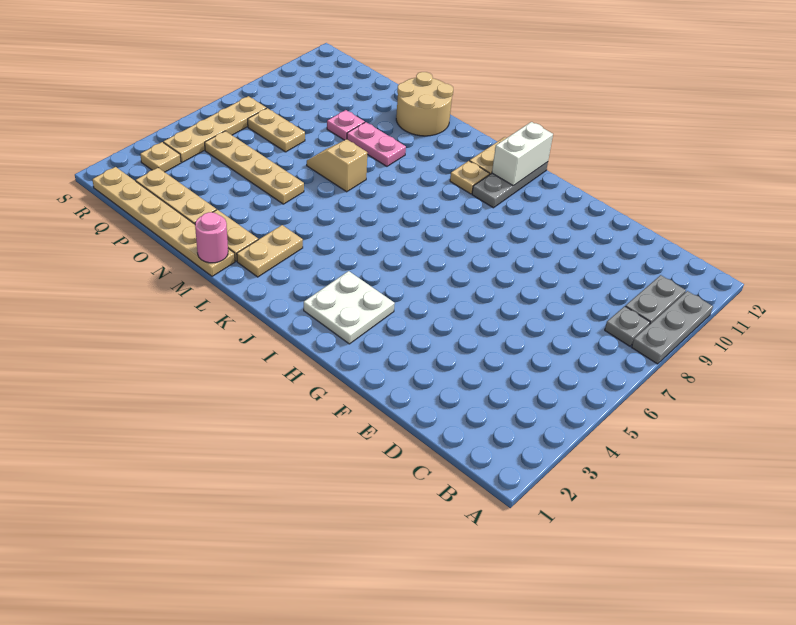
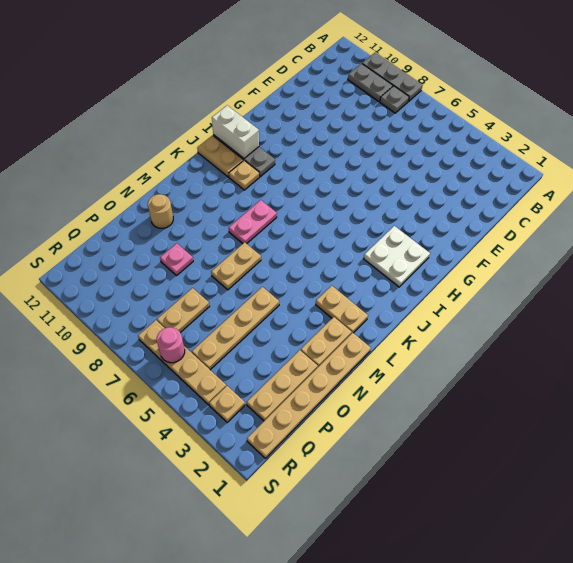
pink 1x1 round brick [195,212,228,263] -> pink 1x1 round brick moved to [157,327,185,363]
tan 1x2 slope [307,139,367,192] -> tan 1x2 plate [211,242,261,290]
pink 1x2 plate [347,122,406,166] -> pink 1x2 plate moved to [229,200,277,244]
tan 2x2 round brick [396,72,453,136] -> tan 1x1 round brick [148,194,173,228]

